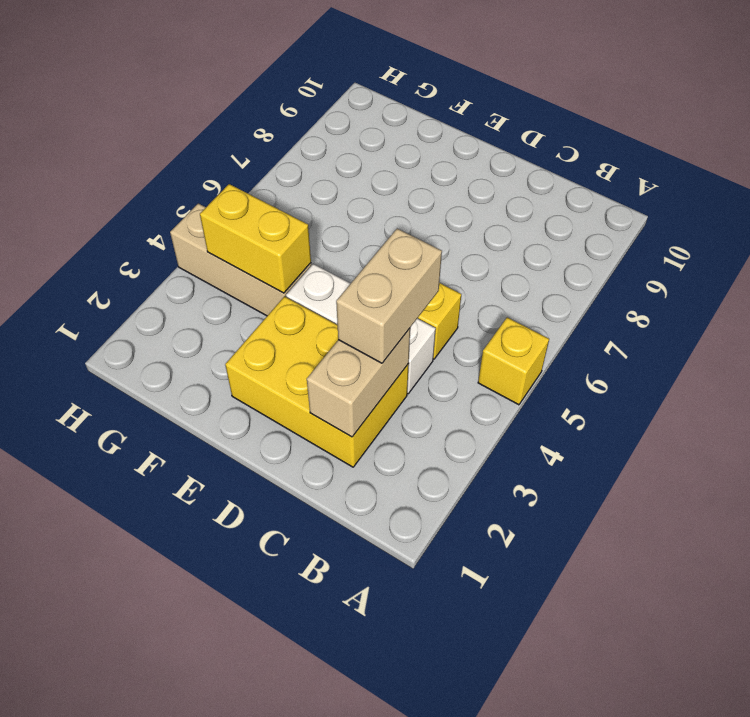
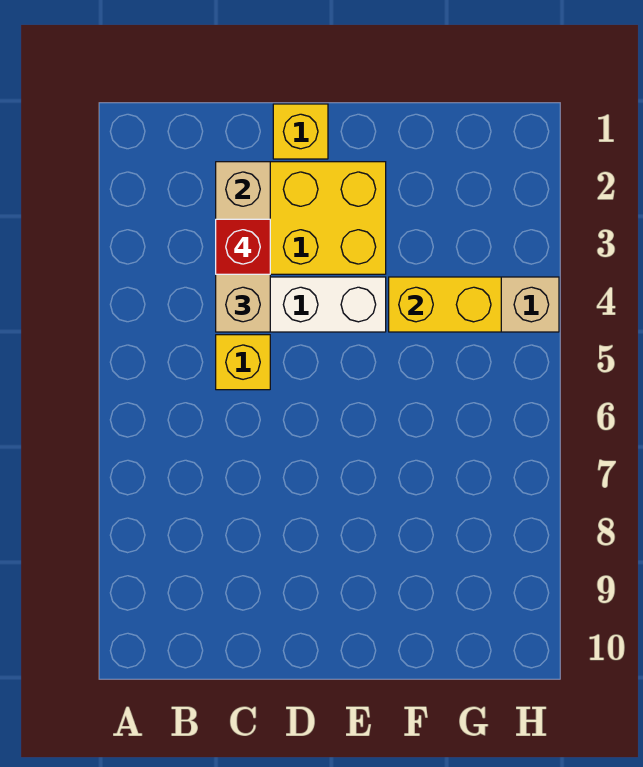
yellow 1x1 brick [478,317,549,405] -> yellow 1x1 brick moved to [273,104,328,159]
none -> red 1x1 brick [216,219,270,274]

